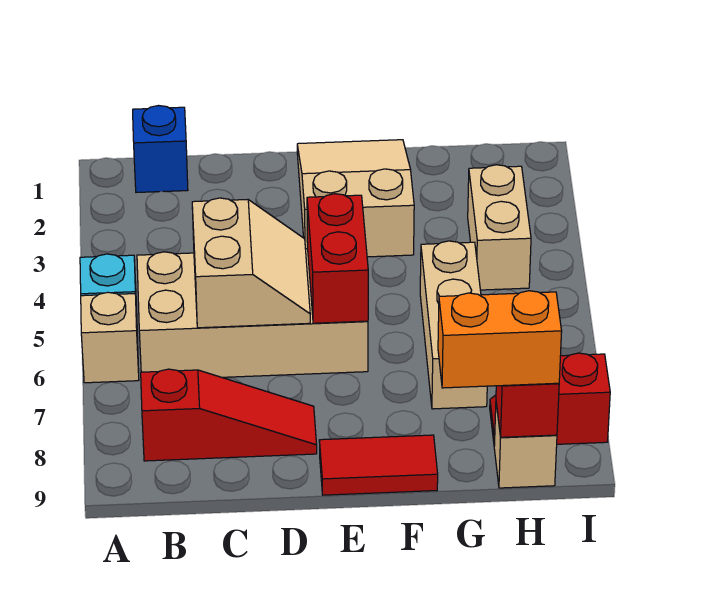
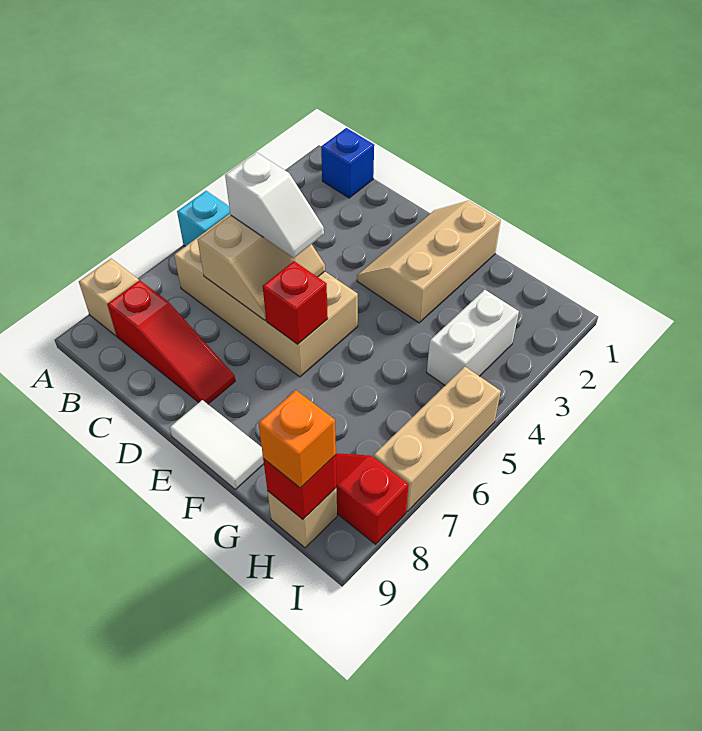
tan 1x1 brick [81,292,139,383] -> tan 1x1 brick moved to [79,259,139,336]
none -> white 1x2 slope [225,153,324,258]
tan 2x3 slope [297,140,414,257] -> tan 2x3 slope turned to [357,201,501,323]
red 1x2 brick [307,194,368,323] -> red 1x1 brick [263,261,328,344]
red 1x2 tile [319,435,438,495] -> white 1x2 tile [170,400,264,489]
tan 1x3 brick [420,241,487,409] -> tan 1x3 brick moved to [374,367,501,511]
orange 1x2 brick [438,291,562,388] -> orange 1x1 brick [259,390,336,488]
tan 1x2 brick [468,165,531,290] -> white 1x2 brick [427,290,519,385]

